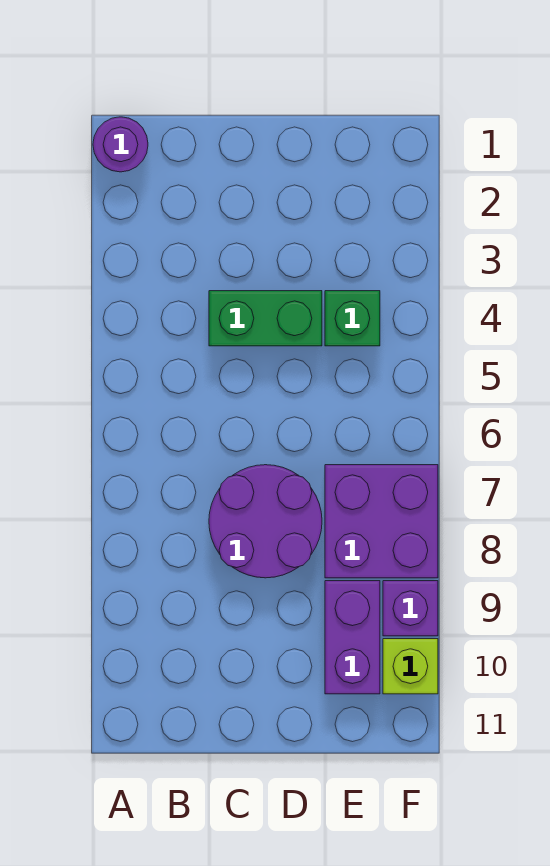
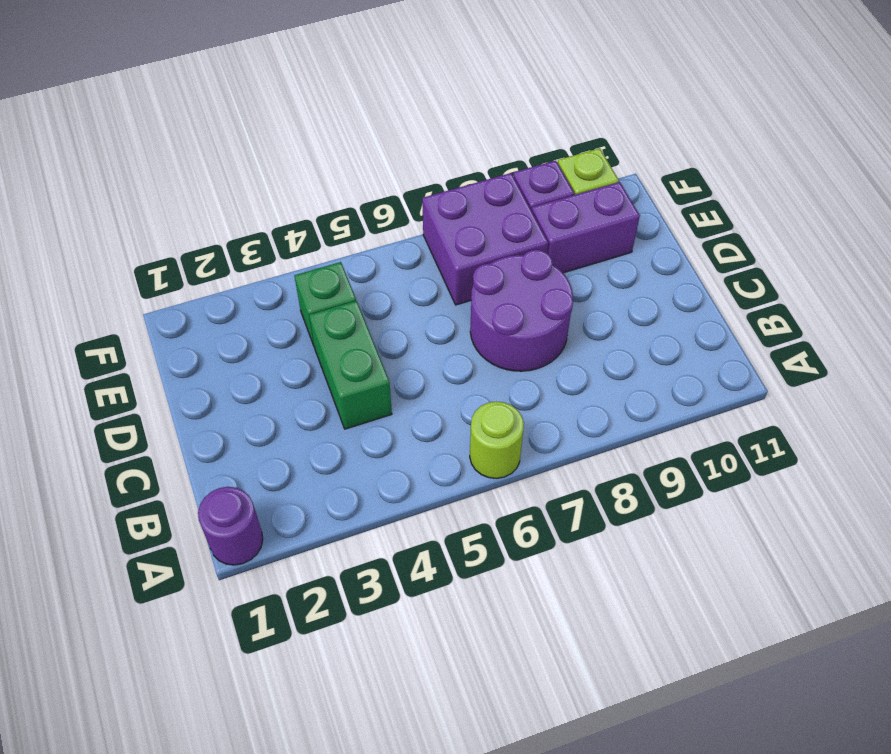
none -> lime 1x1 round brick [470,401,524,478]

